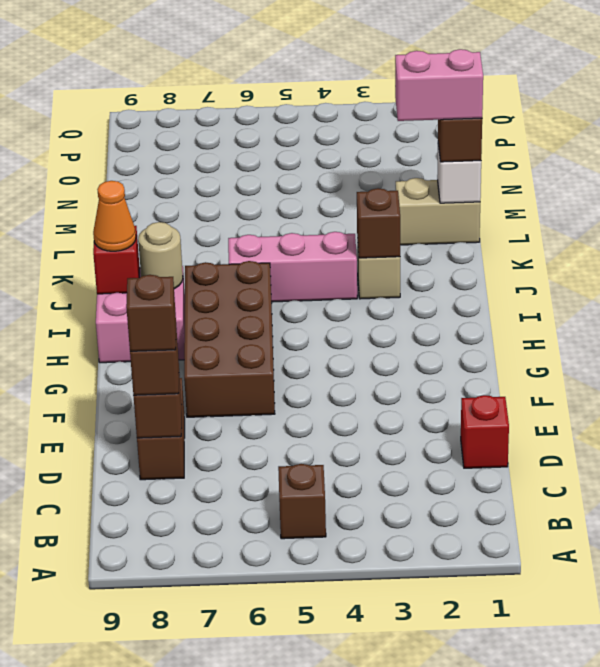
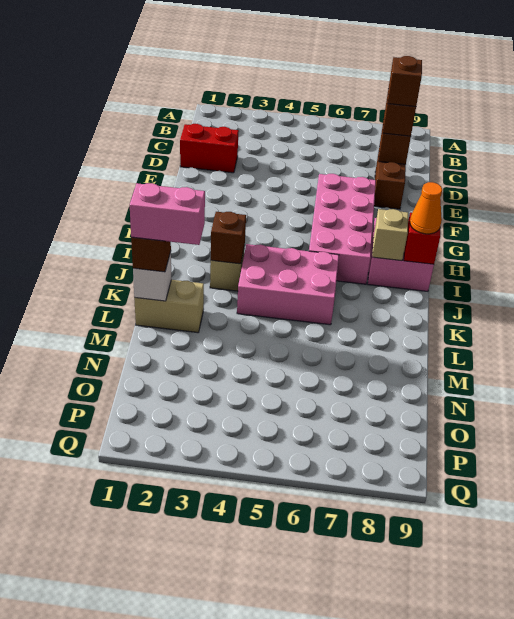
brown 1x1 brick [278,464,326,539] -> none
red 1x1 brick [461,395,509,468] -> red 1x2 brick [180,124,239,173]
brown 2x4 brick [184,261,275,417] -> pink 2x4 brick [309,174,376,284]
tan 1x1 round brick [138,222,183,289] -> tan 1x1 brick [372,209,408,261]
pink 1x3 brick [228,232,357,302] -> pink 2x3 brick [237,244,339,325]

